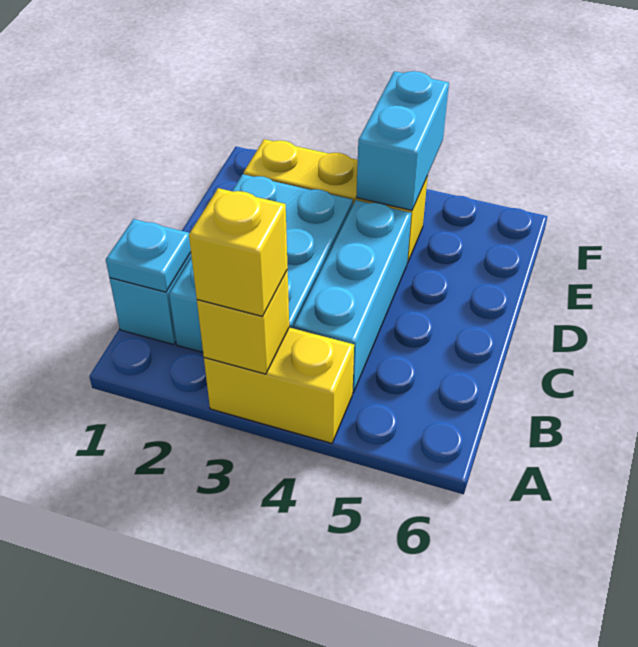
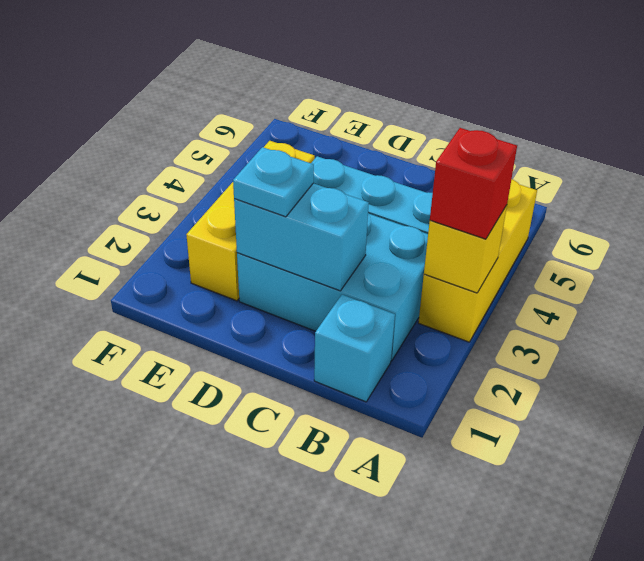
yellow 1x2 brick [204,328,354,443] -> yellow 1x3 brick [418,179,537,342]
yellow 1x1 brick [189,188,288,316] -> red 1x1 brick [430,128,517,239]
cyan 1x1 plate [106,219,191,292] -> cyan 1x1 plate moved to [233,147,314,217]
cyan 1x2 brick [356,71,449,210] -> cyan 1x2 brick moved to [234,183,369,291]

